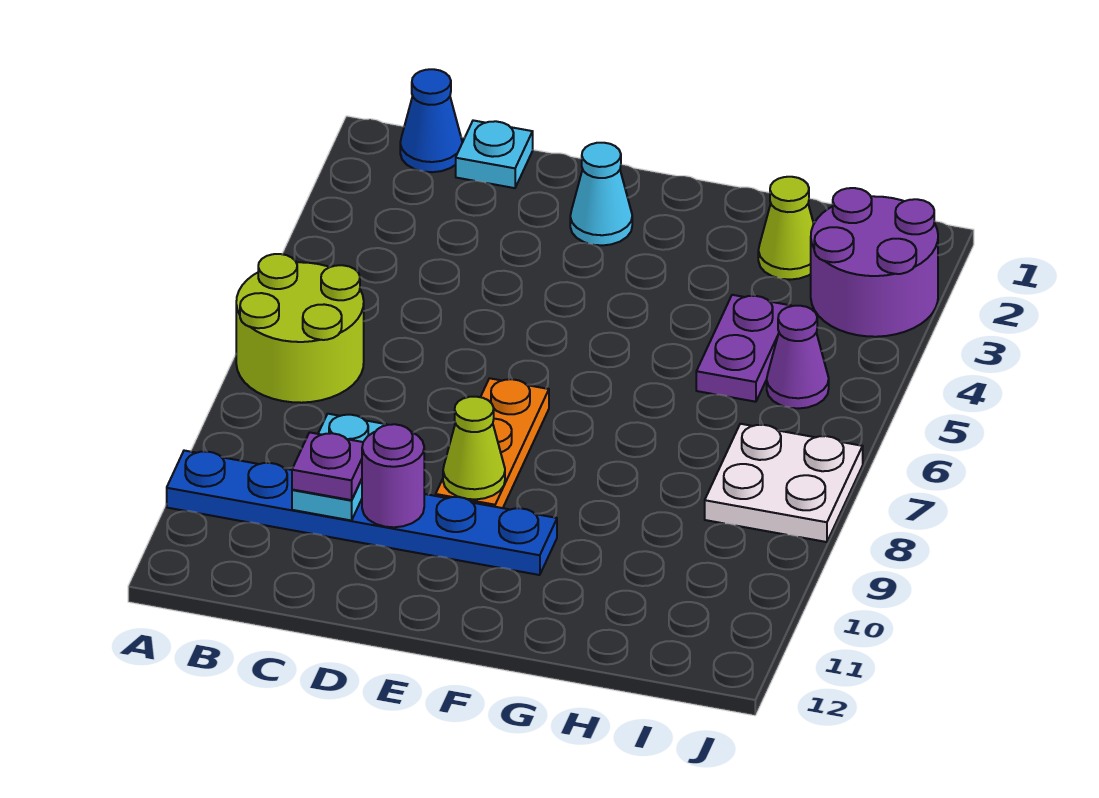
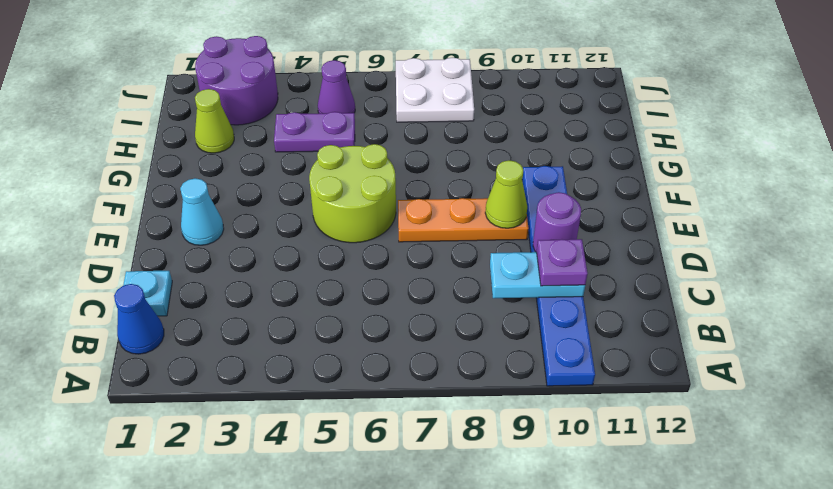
lime 2x2 round brick [236,254,364,403] -> lime 2x2 round brick moved to [309,144,396,243]

